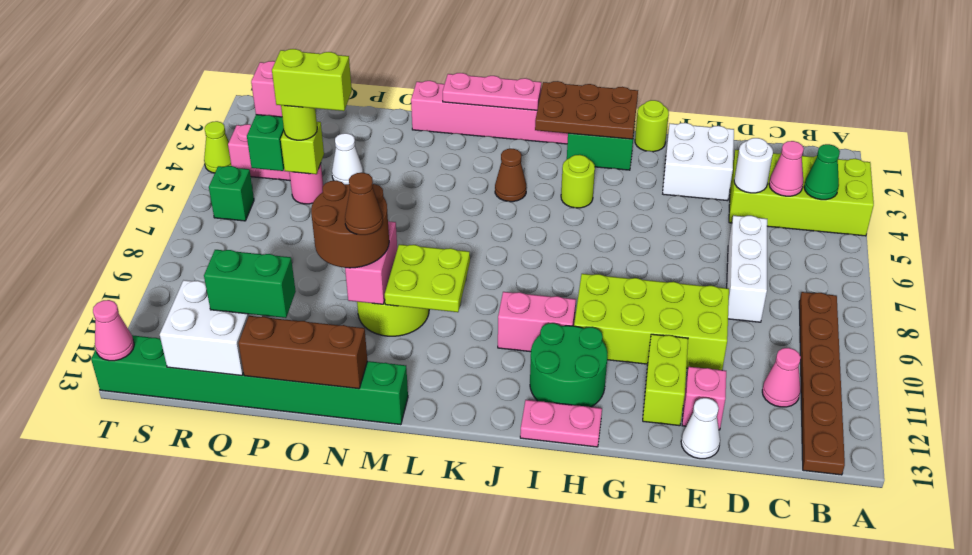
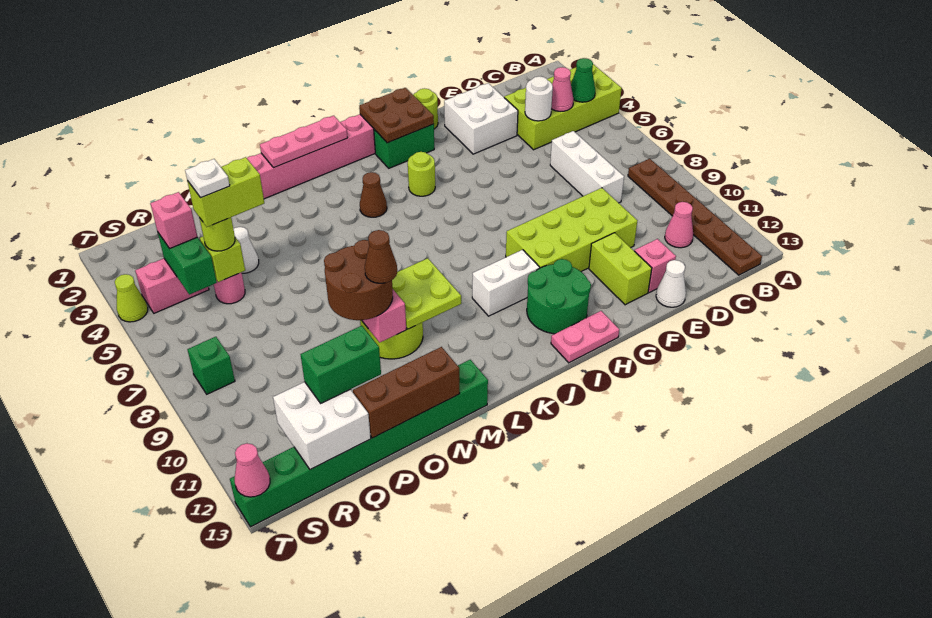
brown 2x3 plate [535,81,638,139] -> brown 2x2 plate [359,88,434,143]
pink 1x2 brick [498,292,576,352] -> white 1x2 brick [472,250,540,316]
none -> white 1x1 plate [185,159,230,198]
green 1x1 brick [209,166,254,221] -> green 1x1 brick moved to [187,337,235,394]

